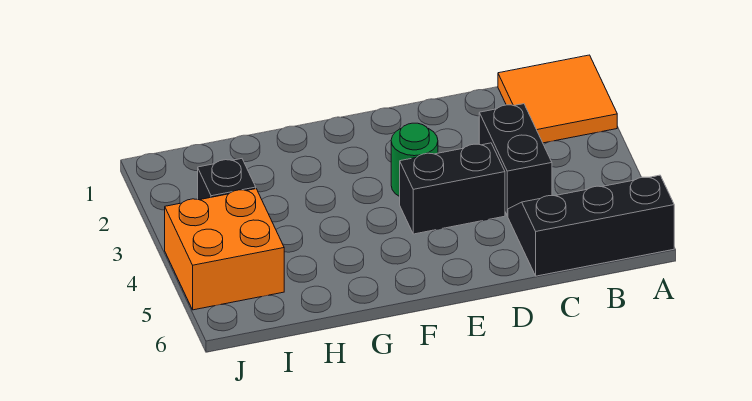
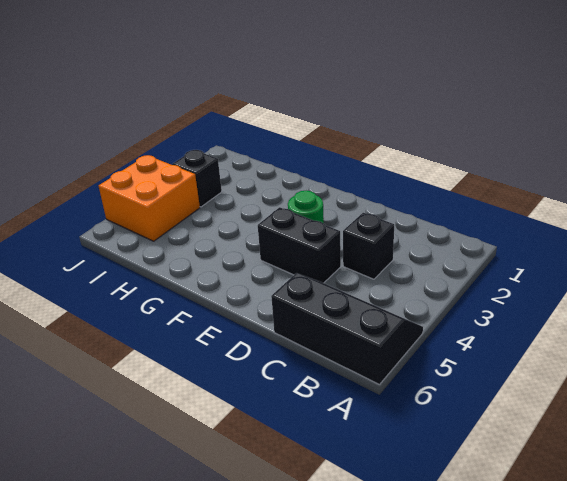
orange 2x2 tile [498,55,617,143] -> none
black 1x2 brick [479,104,552,216] -> black 1x1 brick [343,213,394,279]

